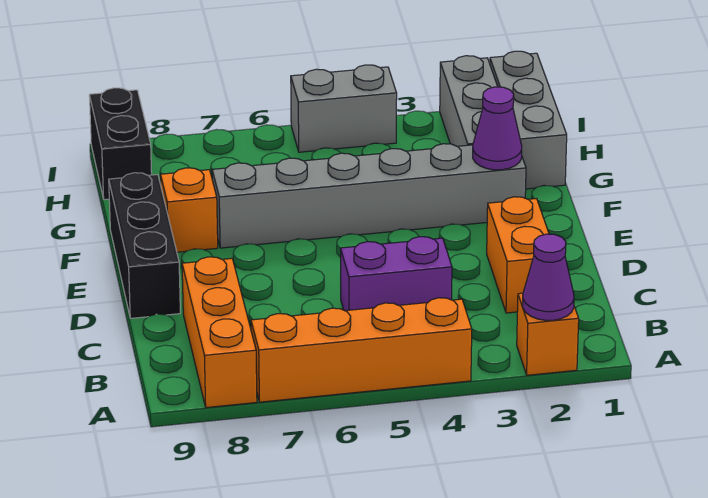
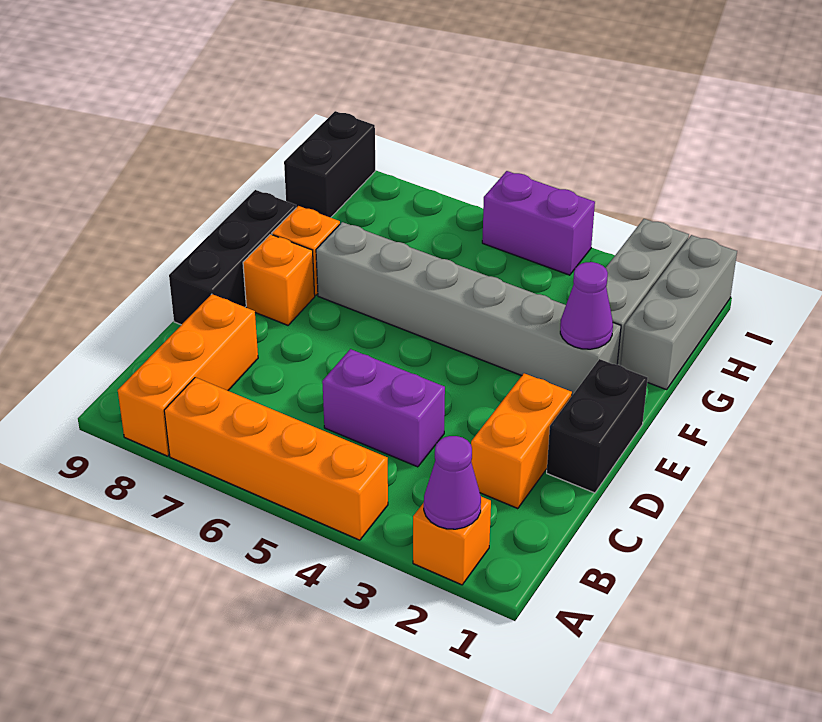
none -> black 1x2 brick [547,359,648,493]
none -> orange 1x1 brick [243,234,315,325]
grey 1x2 brick [291,65,397,152] -> purple 1x2 brick [482,171,595,275]

